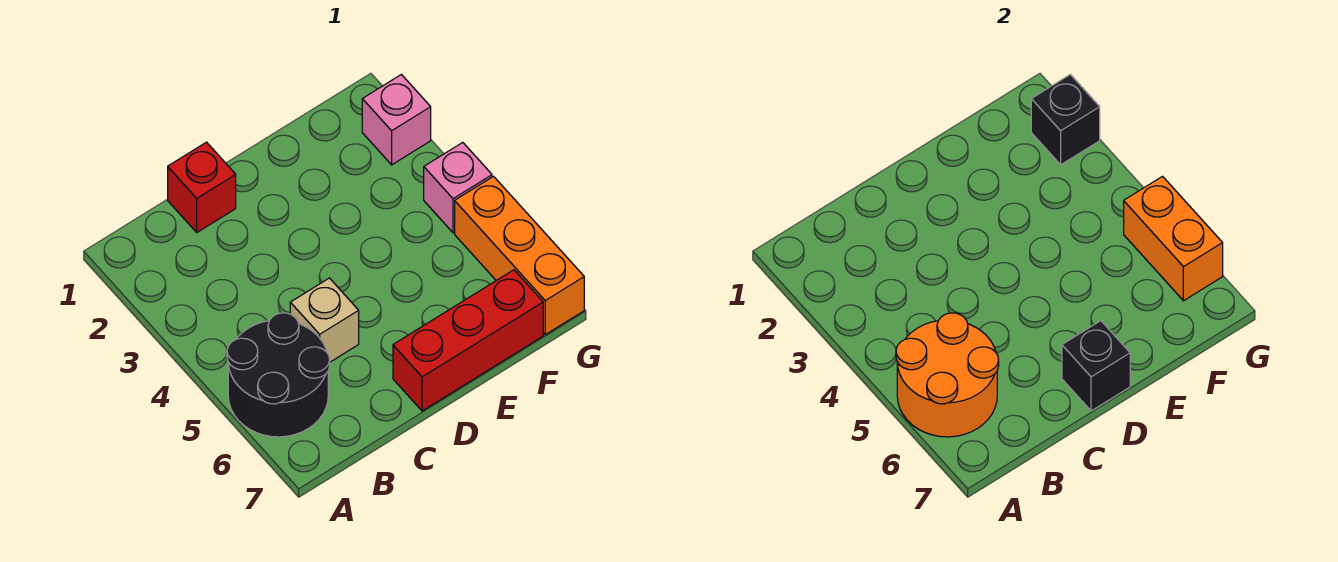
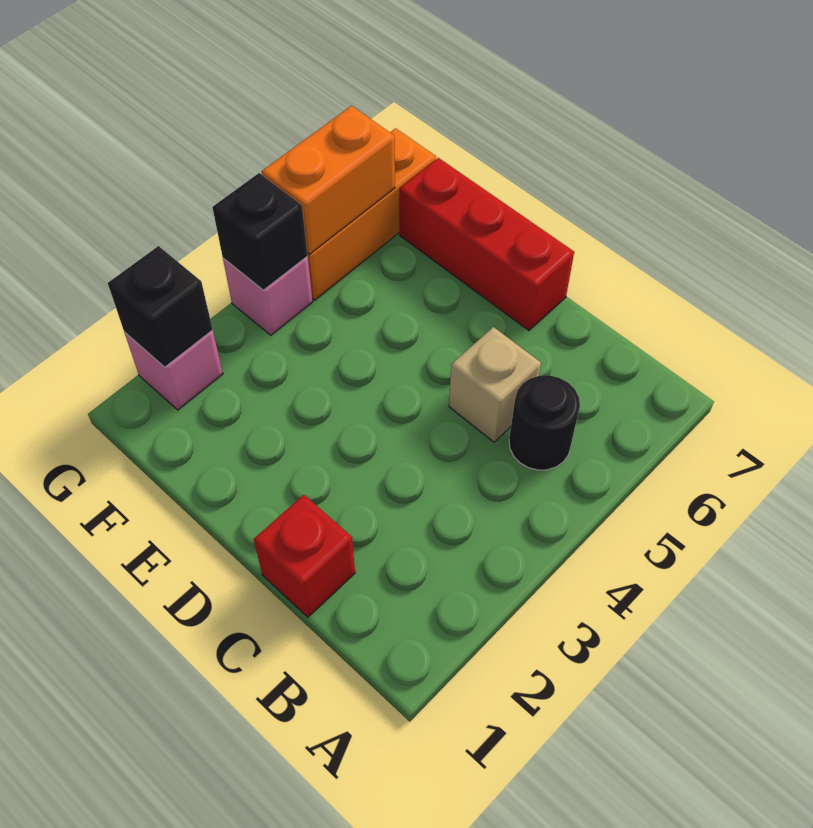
black 2x2 round brick [227,313,330,437] -> black 1x1 round brick [509,375,580,470]
orange 2x2 round brick [896,313,999,437] -> none
black 1x1 brick [1062,321,1130,411] -> black 1x1 brick moved to [212,173,308,290]

